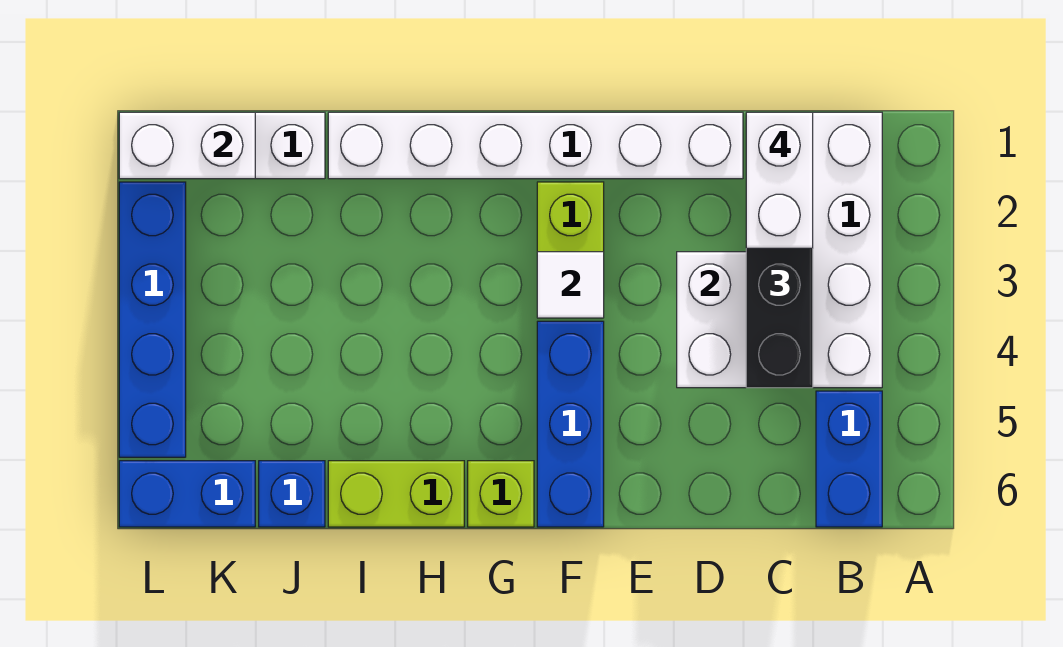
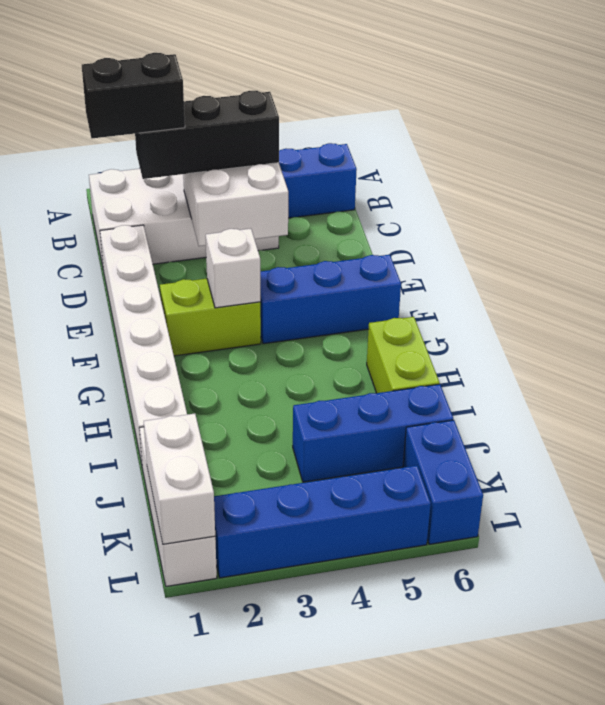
white 1x2 brick [746,112,813,248] -> black 1x2 brick [82,53,185,138]
white 1x1 tile [537,252,604,318] -> white 1x1 brick [206,229,260,308]
lime 1x1 brick [468,461,534,527] -> none
blue 1x1 brick [259,461,325,527] -> blue 1x3 brick [293,384,453,482]

